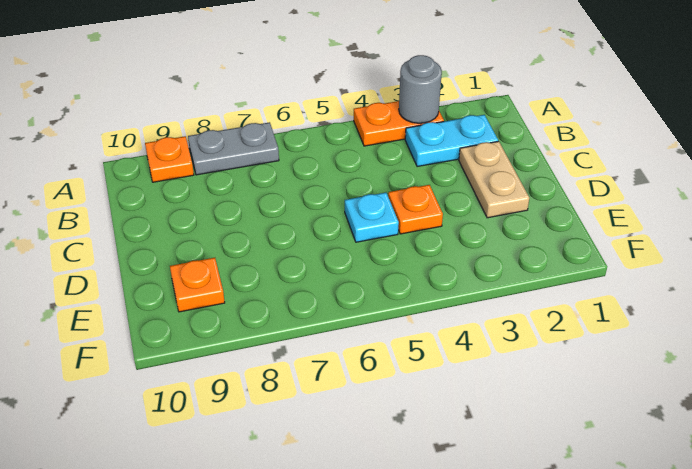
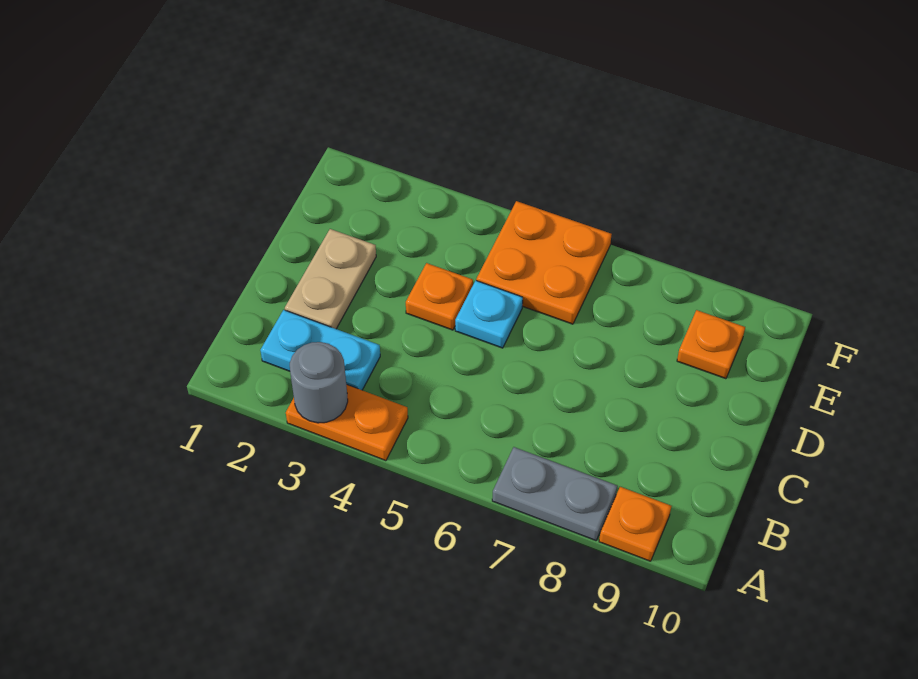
none -> orange 2x2 plate [476,201,611,324]

